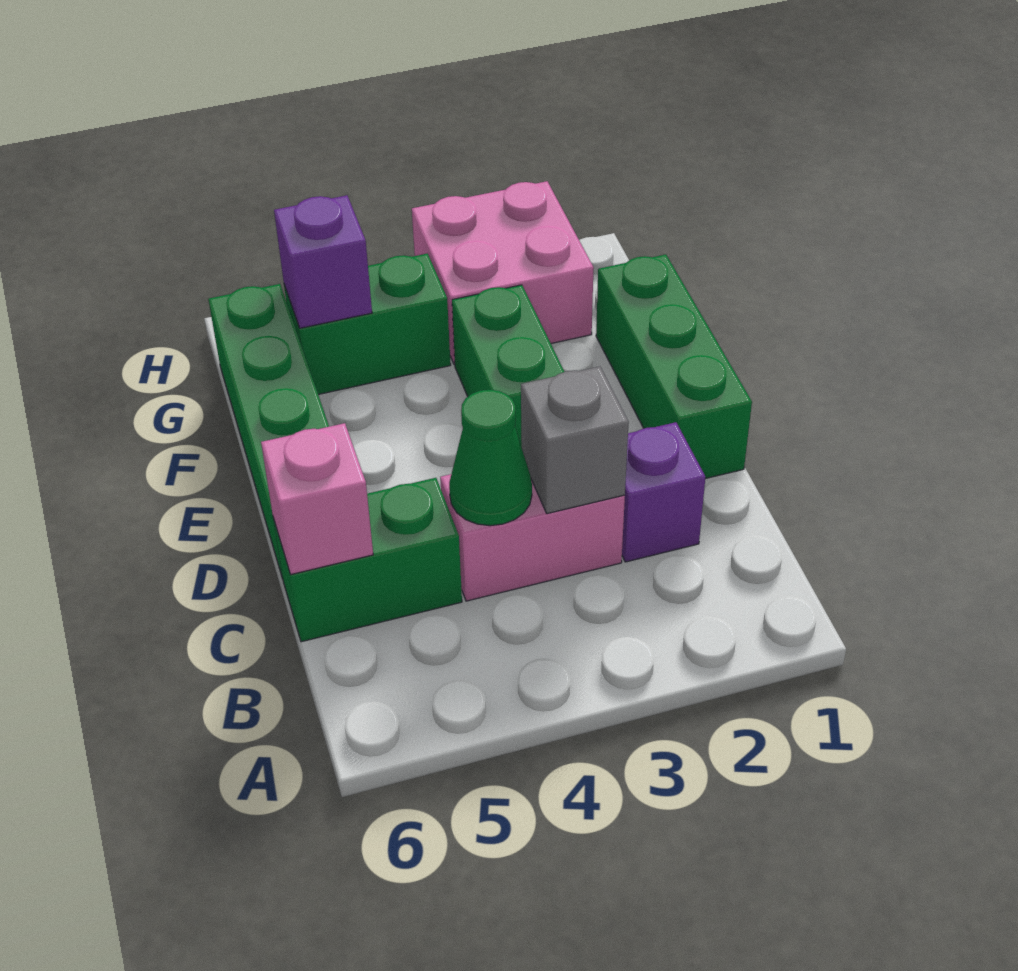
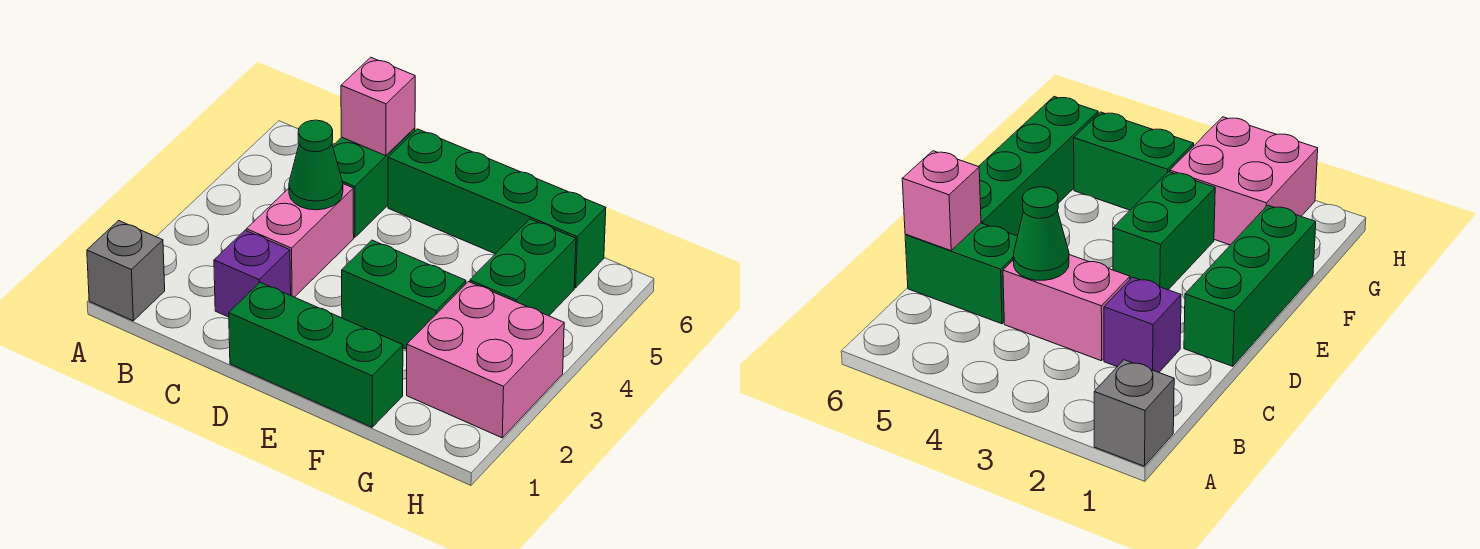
grey 1x1 brick [521,366,629,514] -> grey 1x1 brick moved to [87,221,165,321]
purple 1x1 brick [274,195,372,328] -> none

